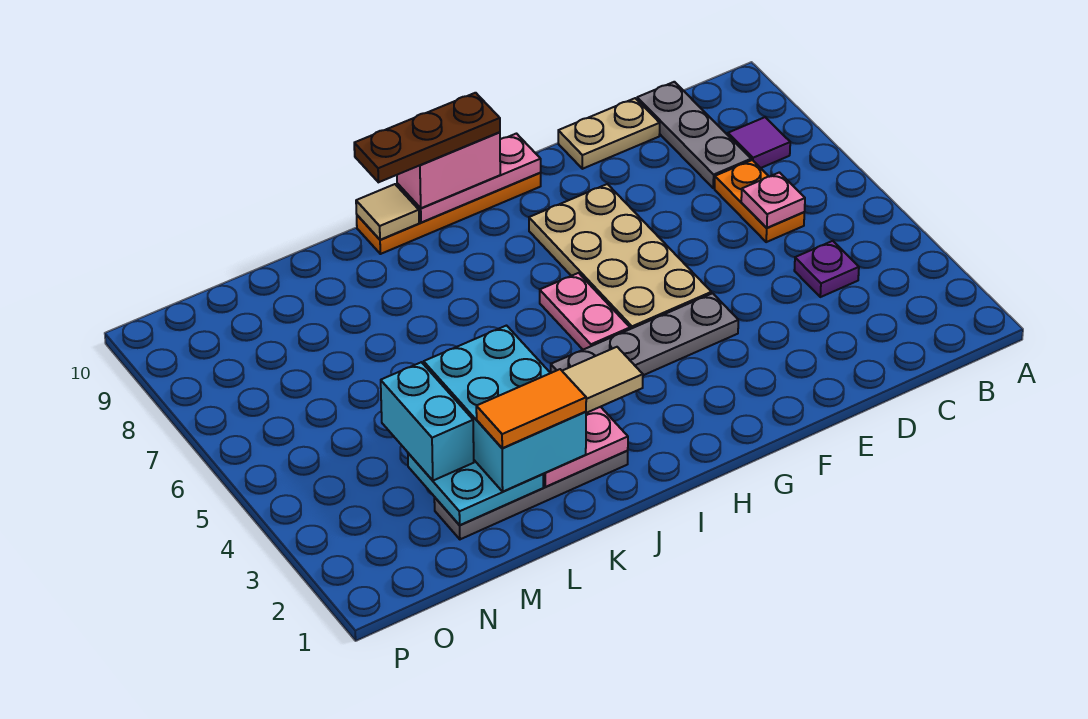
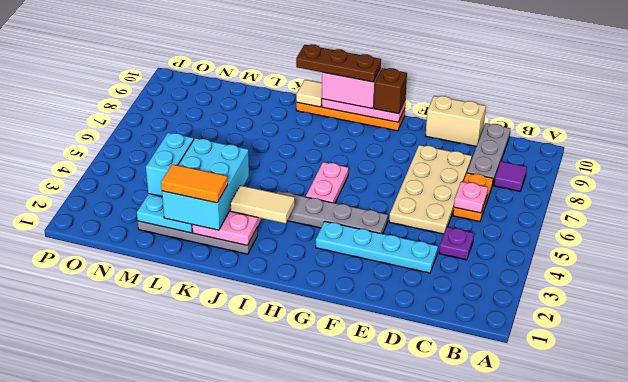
none -> cyan 1x4 plate [316,221,438,273]
tan 1x2 plate [558,98,660,169] -> tan 1x2 brick [426,96,486,146]
tan 2x4 plate [529,184,711,329] -> tan 2x4 plate moved to [389,145,472,234]
none -> brown 1x1 brick [374,68,407,114]

